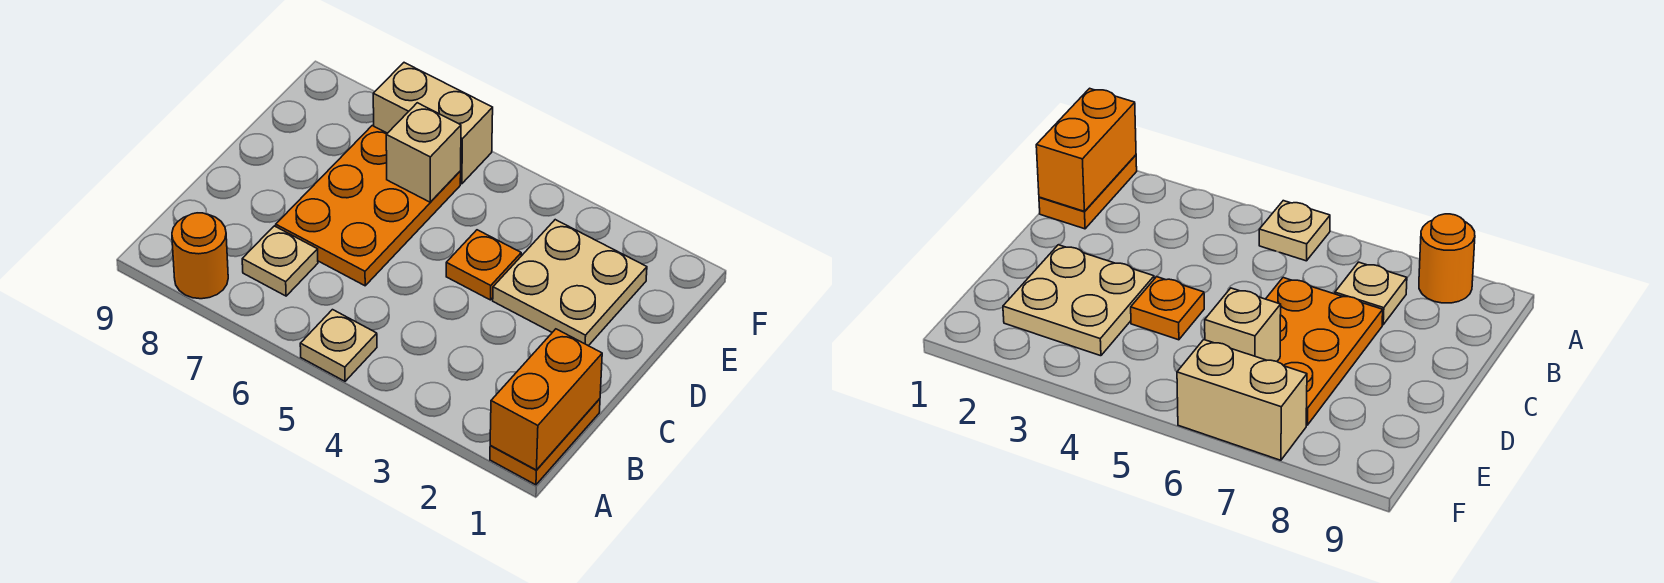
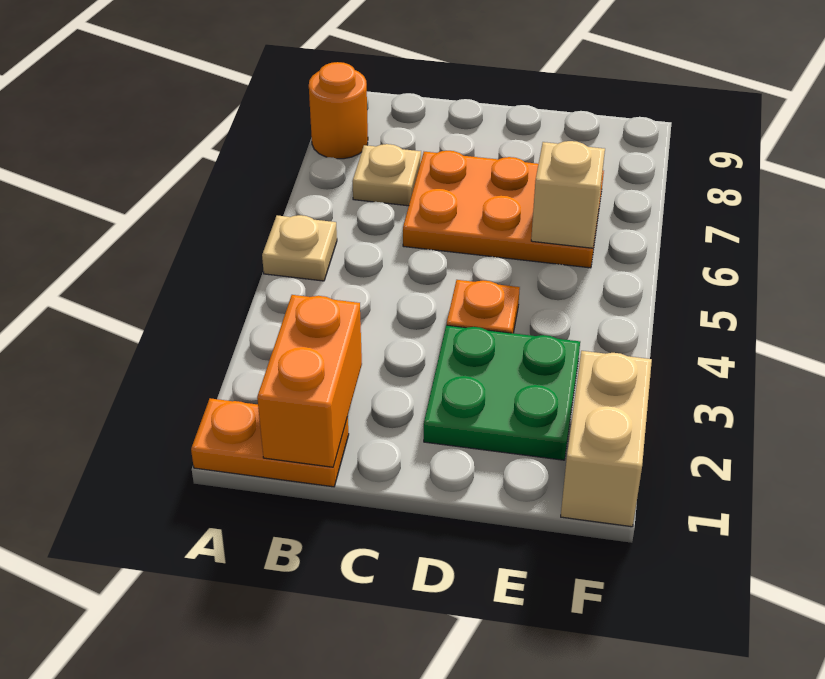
orange 1x2 brick [490,329,602,470] -> orange 1x2 brick turned to [257,295,362,467]
tan 2x2 plate [493,220,647,346] -> green 2x2 plate [424,325,580,460]
tan 1x2 brick [373,63,493,184] -> tan 1x2 brick moved to [561,351,652,527]

